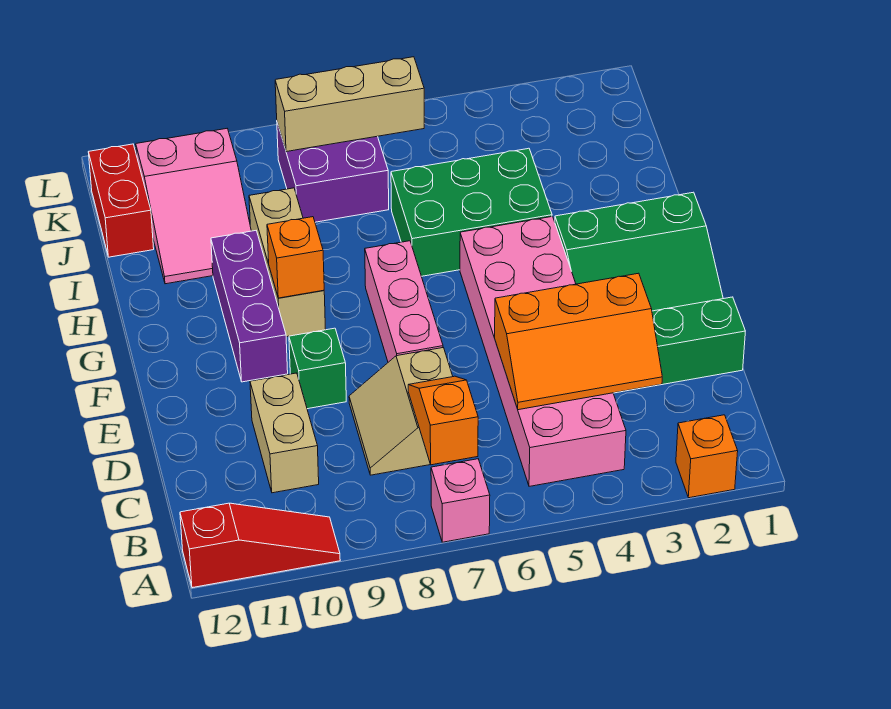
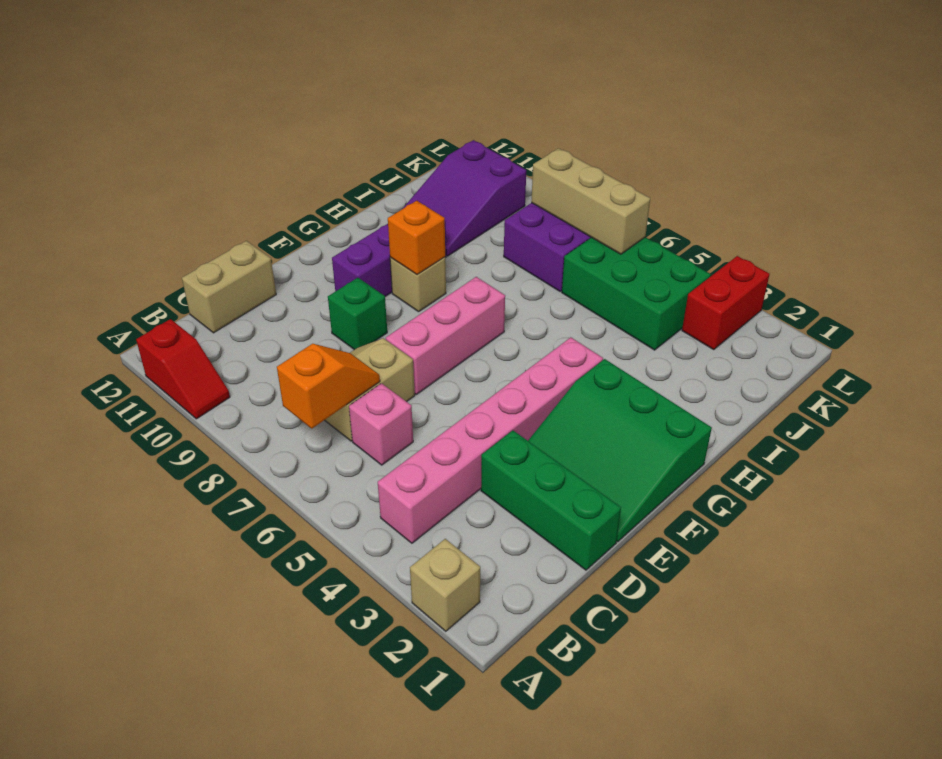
orange 1x1 brick [676,415,738,498] -> tan 1x1 brick [410,539,480,631]
pink 1x1 brick [431,459,490,542] -> pink 1x1 brick moved to [349,383,413,465]
red 1x3 slope [180,503,340,588] -> red 1x2 slope [136,319,230,419]
pink 2x6 brick [460,217,626,486] -> pink 1x6 brick [378,337,603,543]
orange 2x3 slope [495,273,662,410] -> none
tan 1x2 brick [250,373,319,493] -> tan 1x2 brick moved to [182,241,276,333]
tan 1x3 brick [249,188,326,337] -> tan 1x1 brick [390,257,446,312]
green 2x3 brick [391,148,552,276] -> green 2x3 brick moved to [562,237,711,350]
pink 2x3 slope [136,129,251,284] -> purple 2x3 slope [403,140,526,256]
red 1x2 brick [89,144,154,257] -> red 1x2 brick moved to [682,256,770,350]

